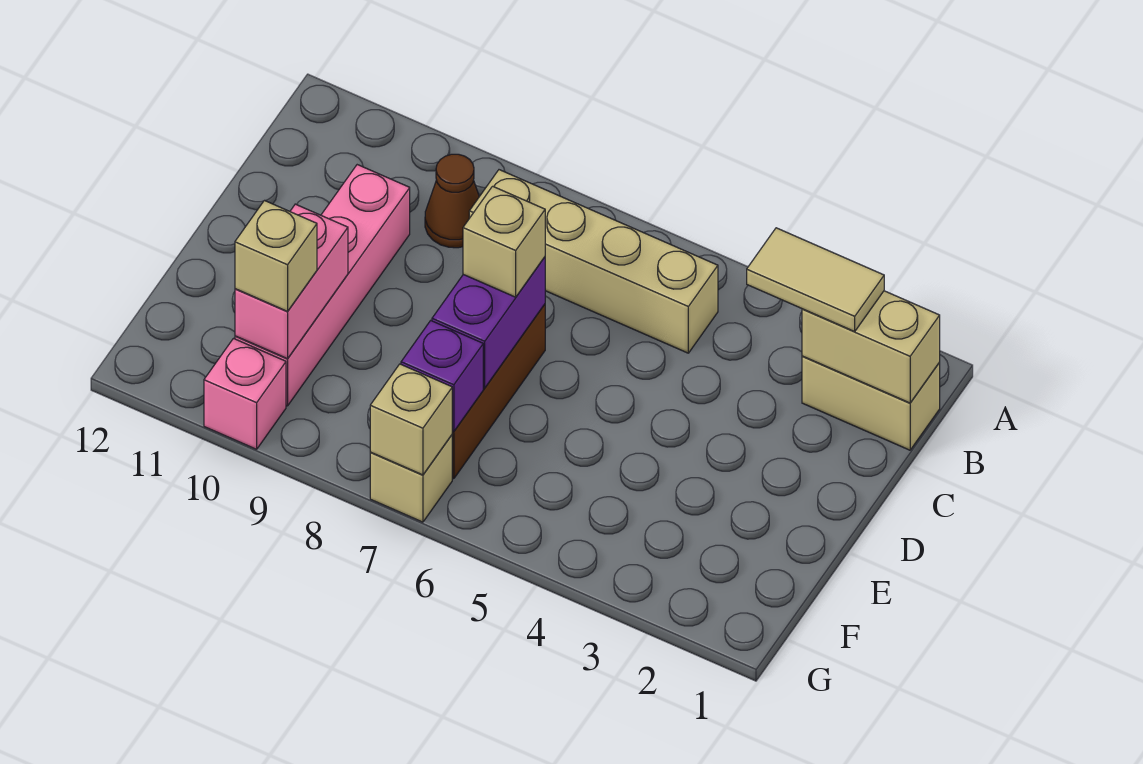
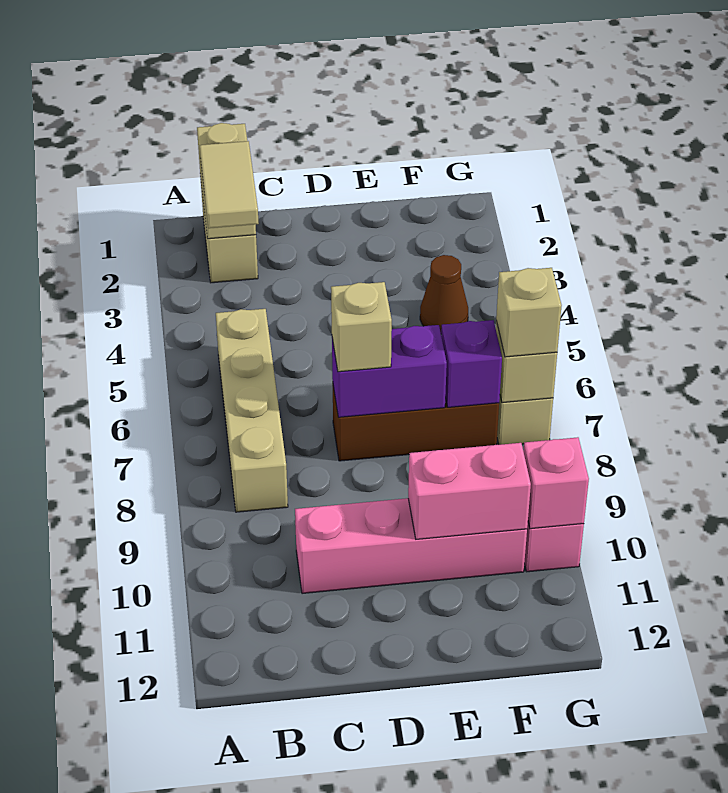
brown 1x1 cone [425,154,479,248] -> brown 1x1 cone moved to [420,255,468,332]
tan 1x1 brick [235,201,317,311] -> tan 1x1 brick moved to [496,268,562,357]
none -> pink 1x1 brick [523,437,589,529]

